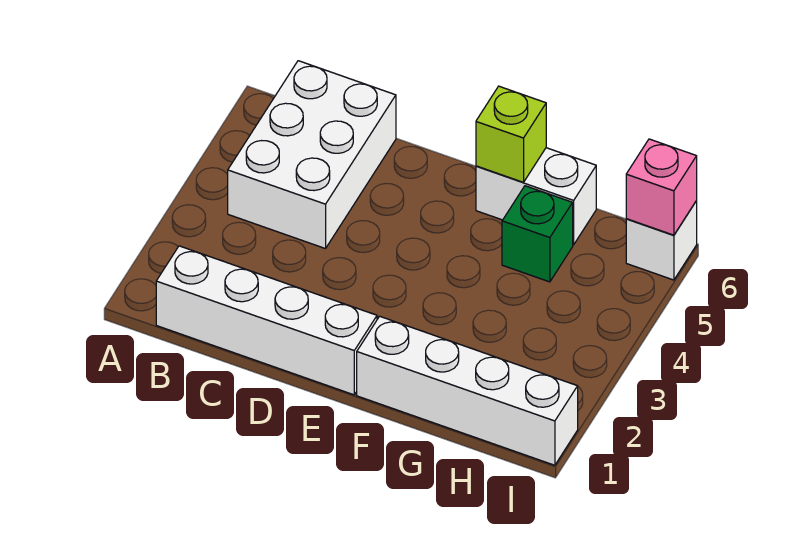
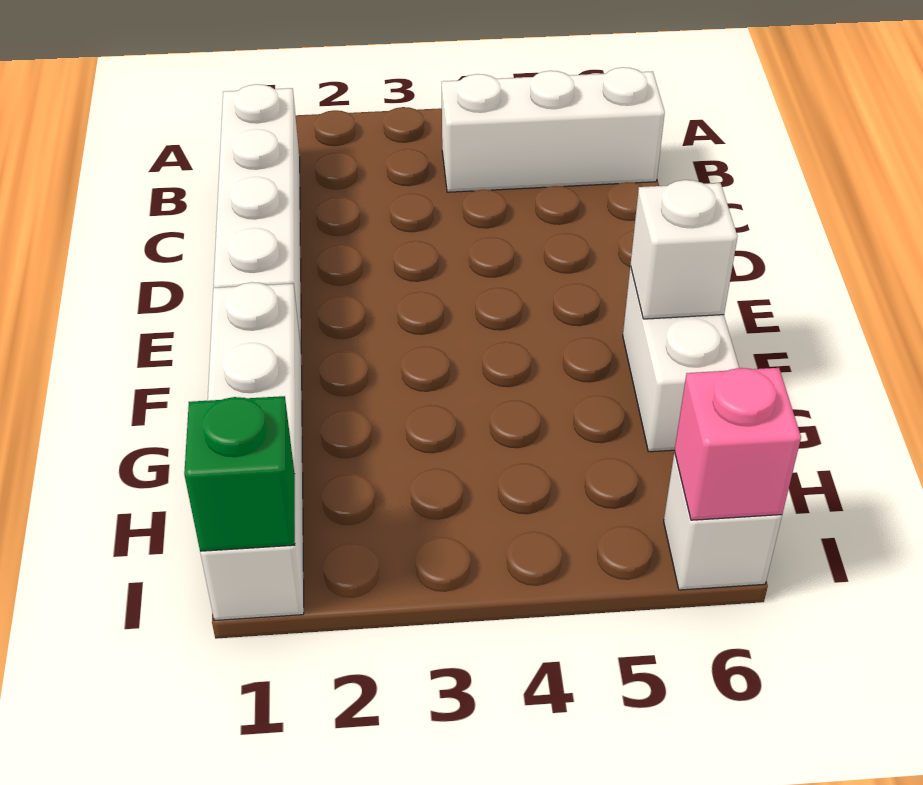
white 2x3 brick [228,61,396,249] -> white 1x3 brick [442,67,665,192]
lime 1x1 brick [476,86,546,182] -> white 1x1 brick [630,180,738,319]
green 1x1 brick [502,186,573,282] -> green 1x1 brick moved to [184,396,295,551]

